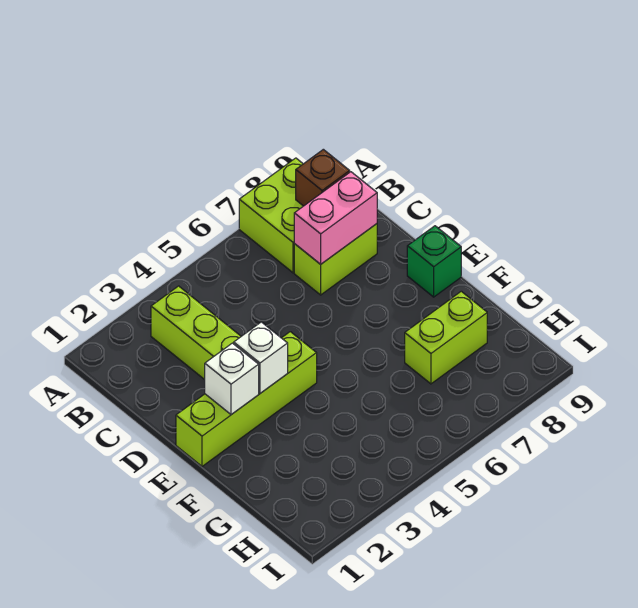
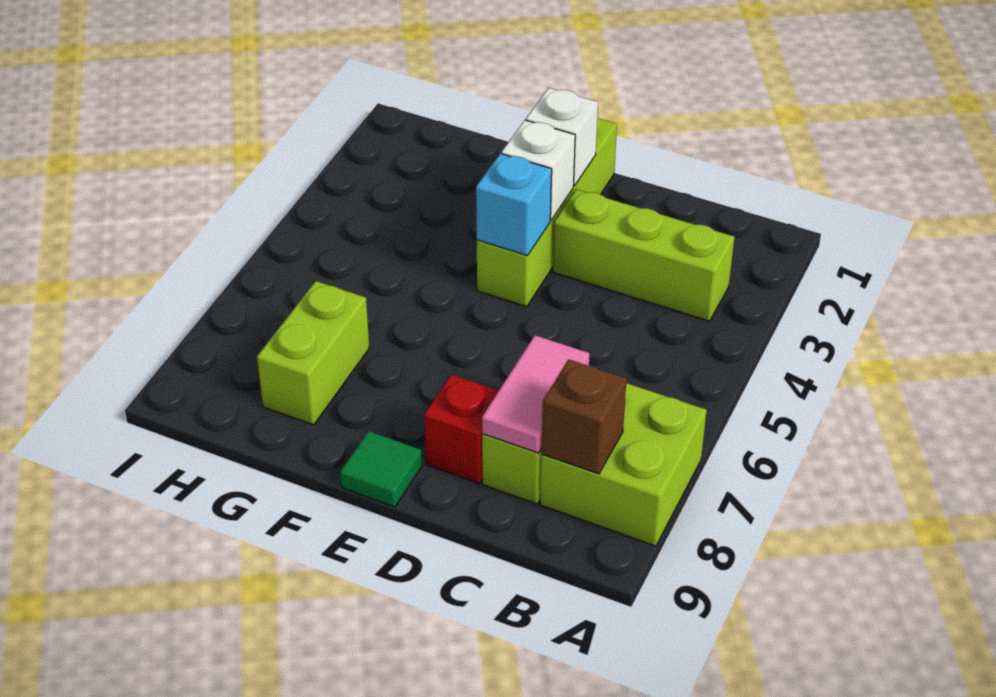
pink 1x2 brick [294,172,377,264] -> pink 1x2 tile [482,335,590,453]
none -> red 1x1 brick [424,375,499,484]
none -> cyan 1x1 brick [476,153,552,256]
green 1x1 brick [407,226,461,297] -> green 1x1 tile [340,431,422,507]

